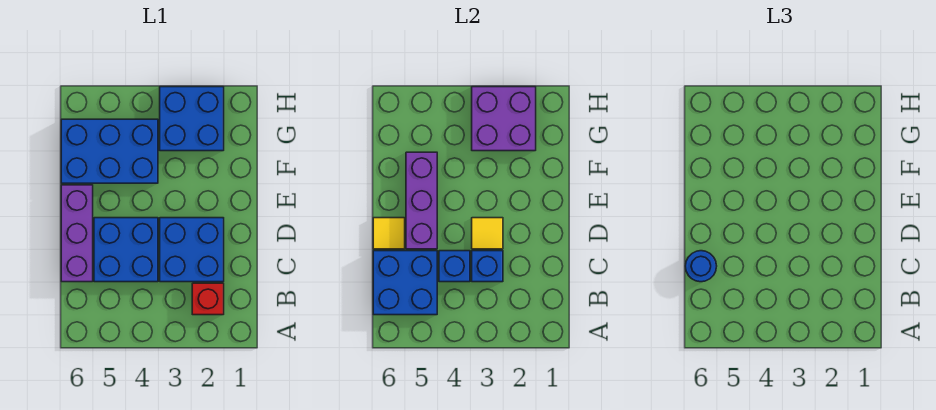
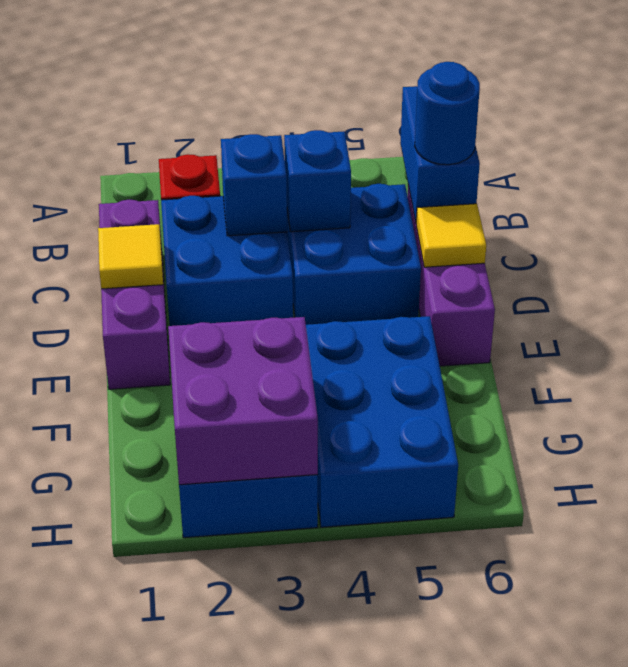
blue 2x2 brick [373,251,437,315] -> blue 1x2 brick [400,86,480,222]
yellow 1x1 tile [472,218,503,249] -> yellow 1x1 tile moved to [98,224,163,289]
purple 1x3 brick [406,152,437,249] -> purple 1x3 brick moved to [99,200,170,389]
blue 2x3 brick [61,119,158,183] -> blue 2x3 brick turned to [306,316,458,527]

